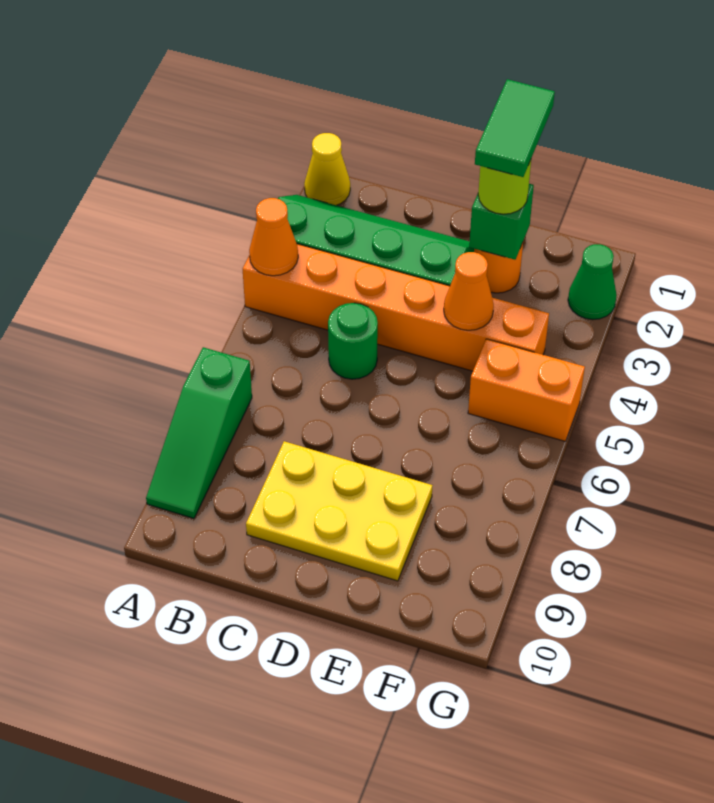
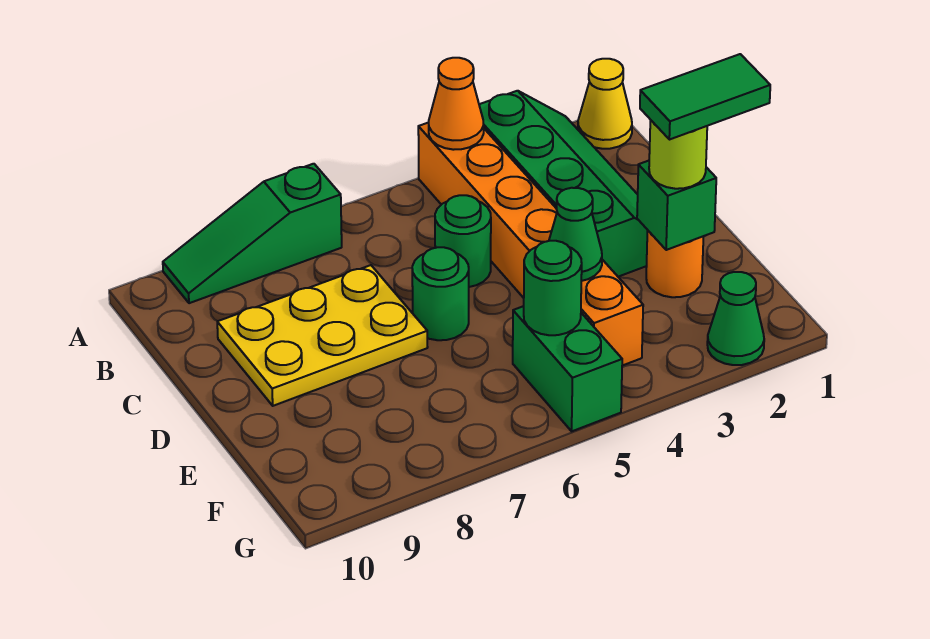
yellow 2x3 plate [246,441,432,581] -> yellow 2x3 plate turned to [217,265,428,406]
none -> green 1x1 round brick [412,247,469,340]
orange 1x1 cone [444,252,494,330] -> green 1x1 cone [549,188,602,281]
orange 1x2 brick [468,339,585,441] -> green 1x2 brick [513,306,622,431]
none -> green 1x1 round brick [524,241,582,335]

